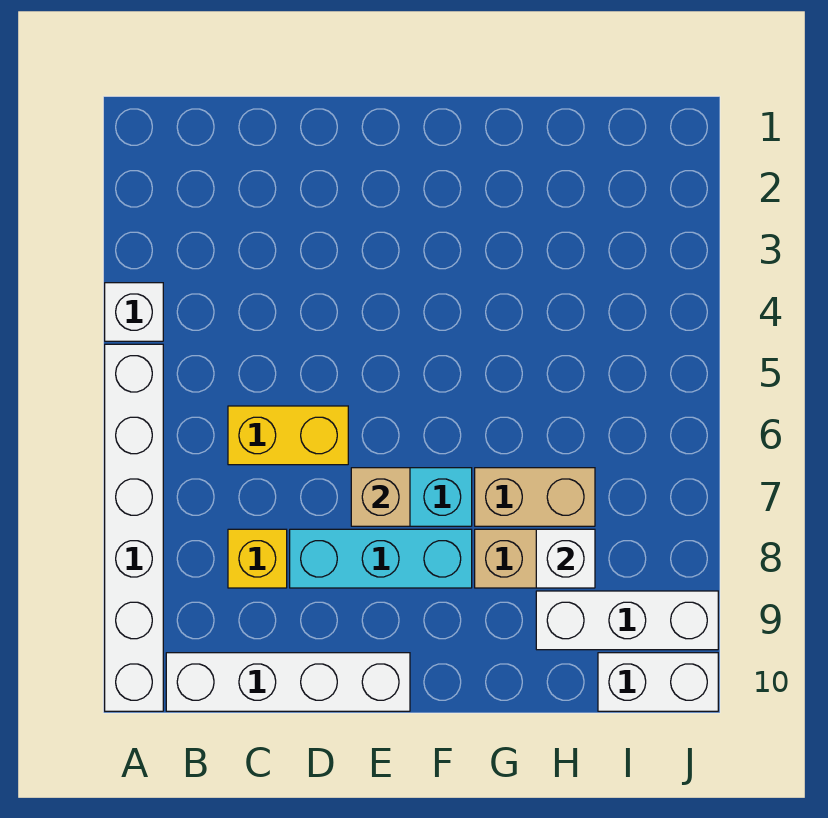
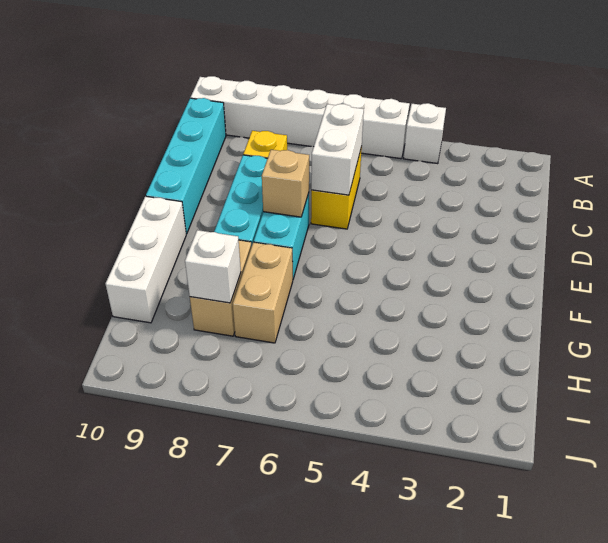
white 1x4 brick [166,653,410,711] -> cyan 1x4 brick [146,98,226,234]
white 1x3 brick [536,591,718,650] -> white 1x3 brick moved to [106,196,186,323]
white 1x2 brick [598,653,718,711] -> white 1x2 brick moved to [311,104,364,195]

